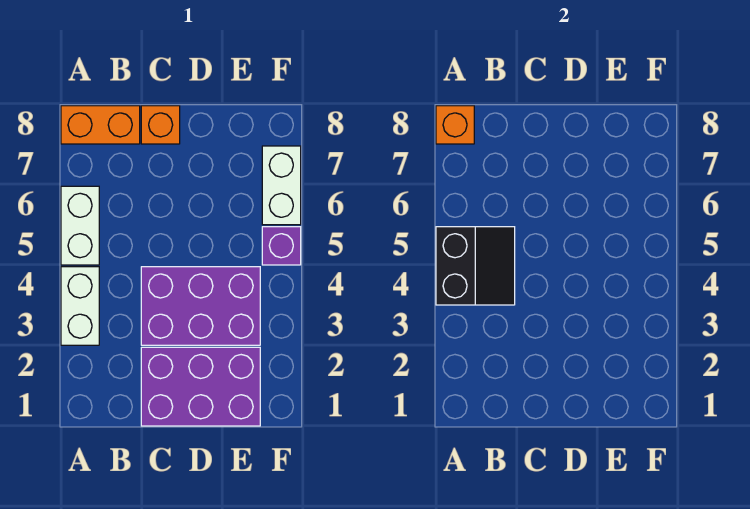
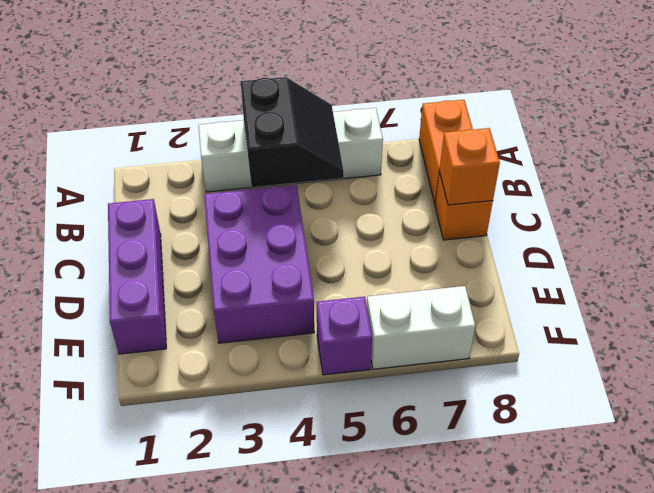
black 2x2 slope [436,227,515,305] -> black 2x2 slope turned to [240,77,344,187]
orange 1x1 brick [436,106,474,144] -> orange 1x1 brick moved to [439,128,500,205]
purple 2x3 brick [141,347,260,426] -> purple 1x3 brick [108,199,166,354]

